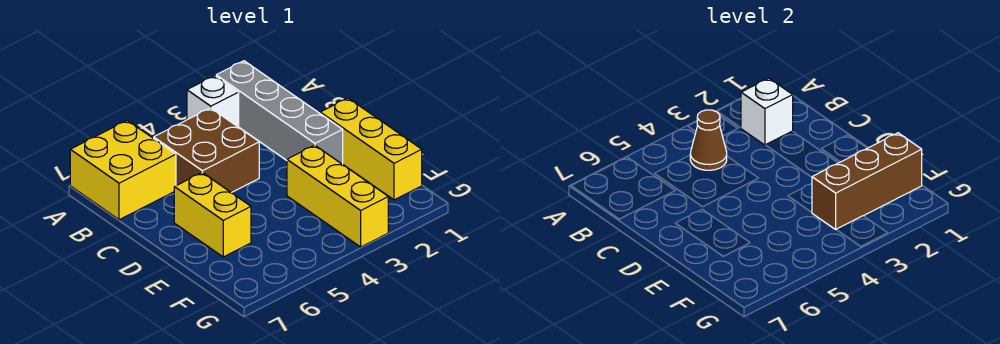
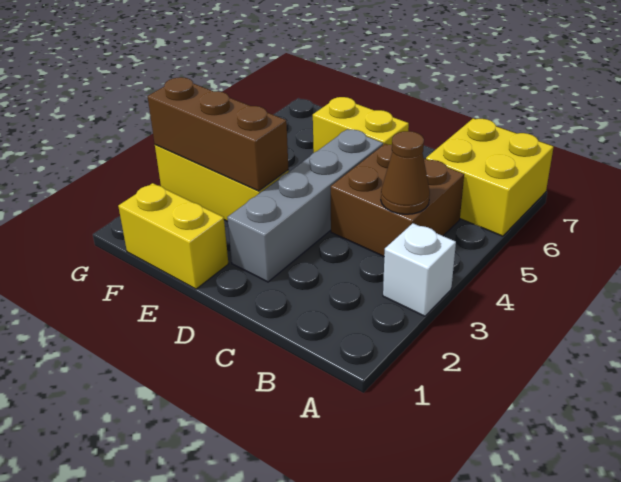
grey 1x4 brick [216,61,343,164] -> grey 1x4 brick turned to [227,129,383,282]
white 1x1 brick [741,78,793,145] -> none
yellow 1x3 brick [320,98,422,200] -> yellow 1x2 brick [118,183,228,289]
brown 1x3 brick [812,133,922,229] -> brown 1x3 brick turned to [147,77,289,191]

